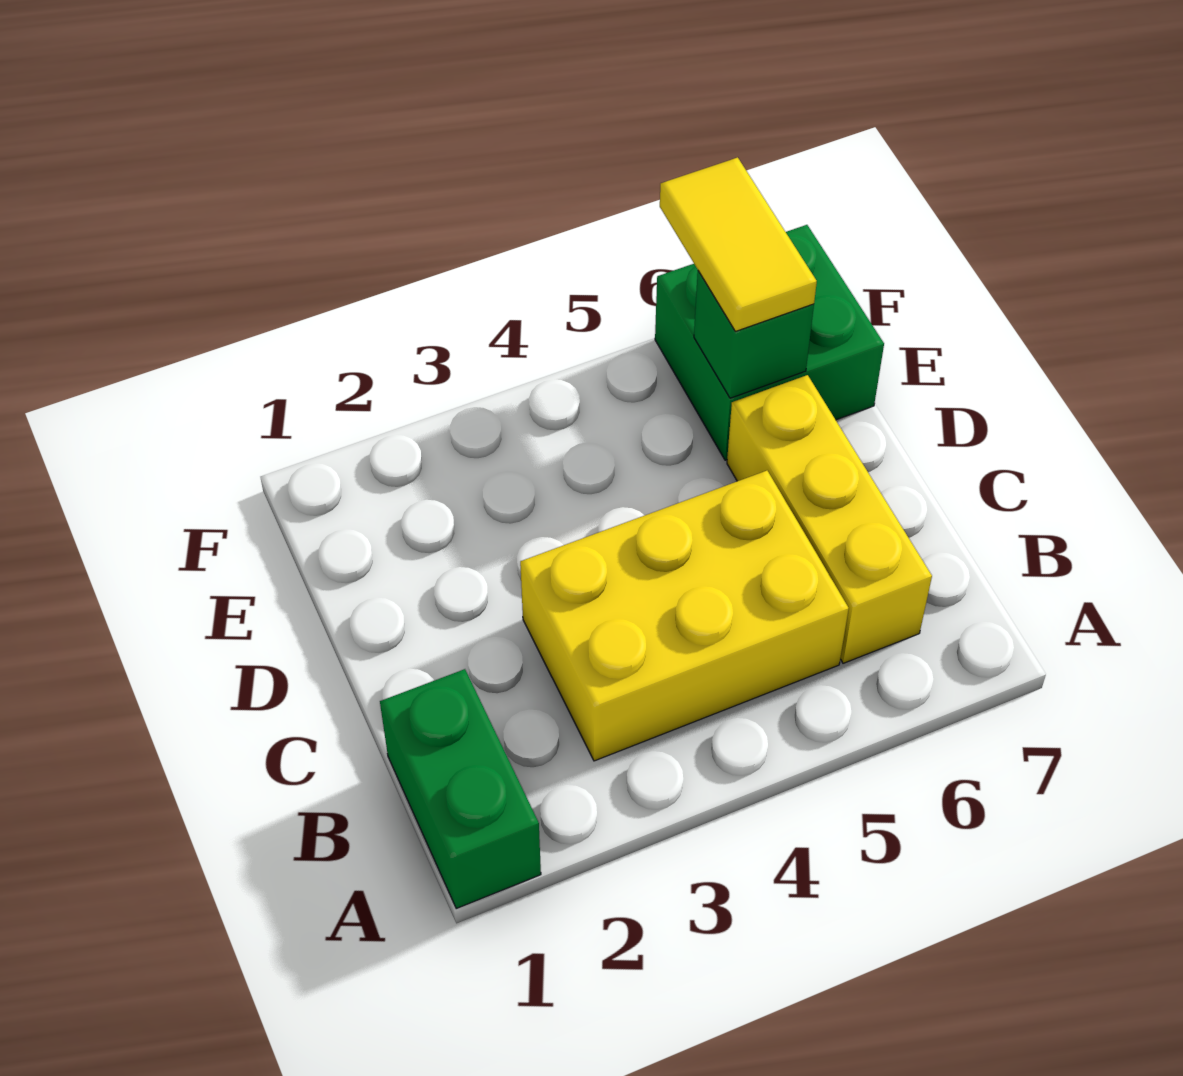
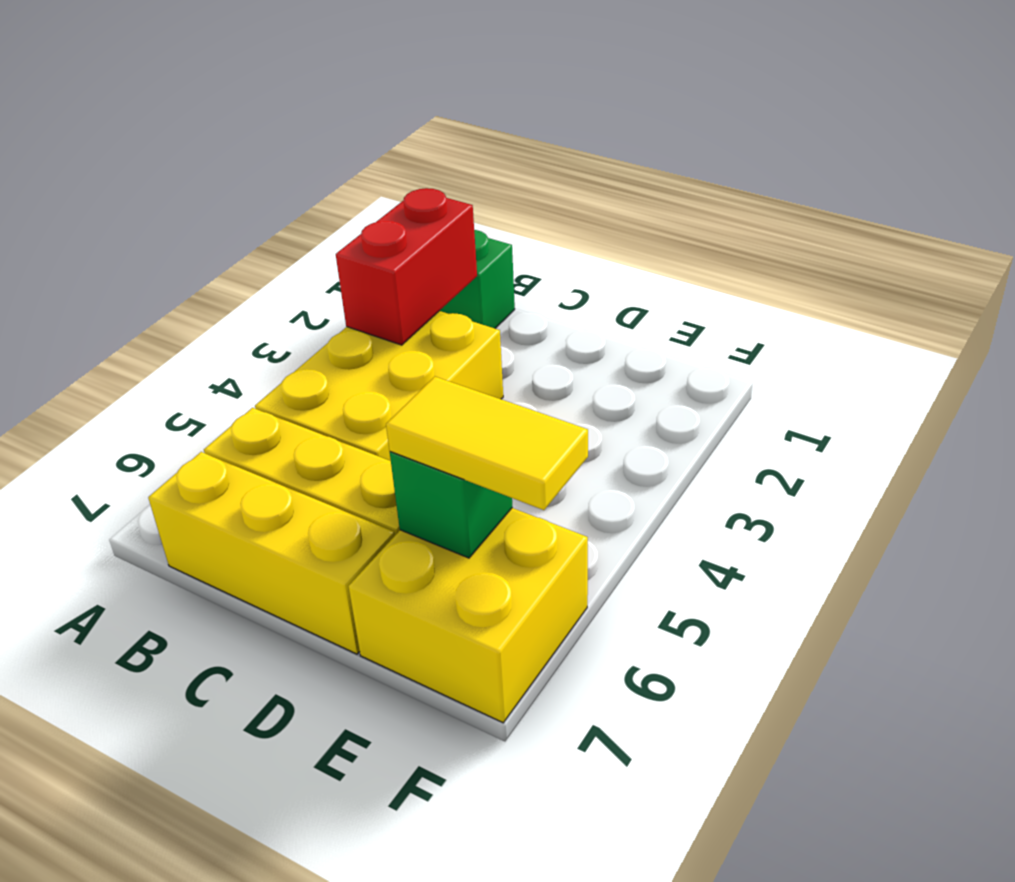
none -> red 1x2 brick [336,188,477,345]
none -> yellow 1x3 brick [148,452,395,654]
green 2x2 brick [655,225,884,460] -> yellow 2x2 brick [348,508,588,723]

